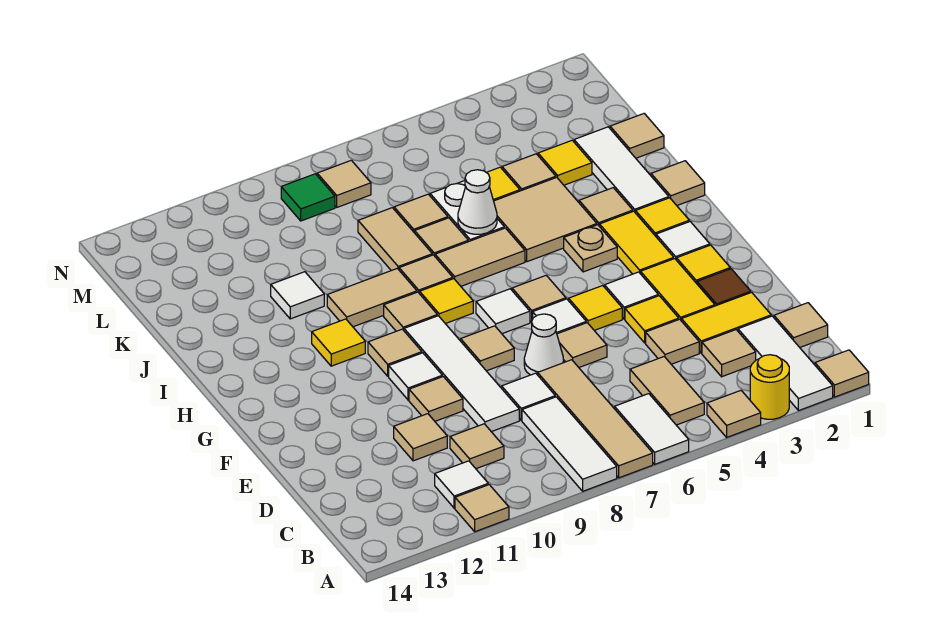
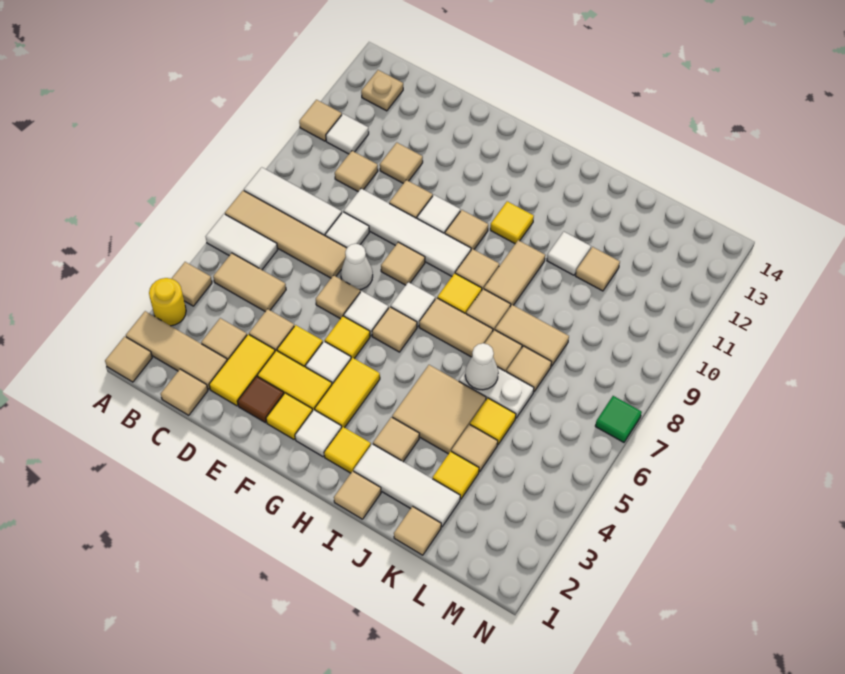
white 1x3 tile [738,316,833,411] -> tan 1x3 tile [126,311,227,389]
yellow 1x2 tile [600,211,674,274] -> yellow 1x2 tile turned to [315,358,380,428]
tan 1x1 plate [564,225,617,272] -> tan 1x1 plate moved to [361,70,403,111]
tan 1x2 tile [435,228,525,286] -> tan 1x2 tile turned to [419,298,493,357]
tan 1x1 tile [317,160,371,207] -> tan 1x1 tile moved to [576,247,620,291]
green 1x1 tile [281,174,335,221] -> green 1x1 tile moved to [595,396,642,442]

